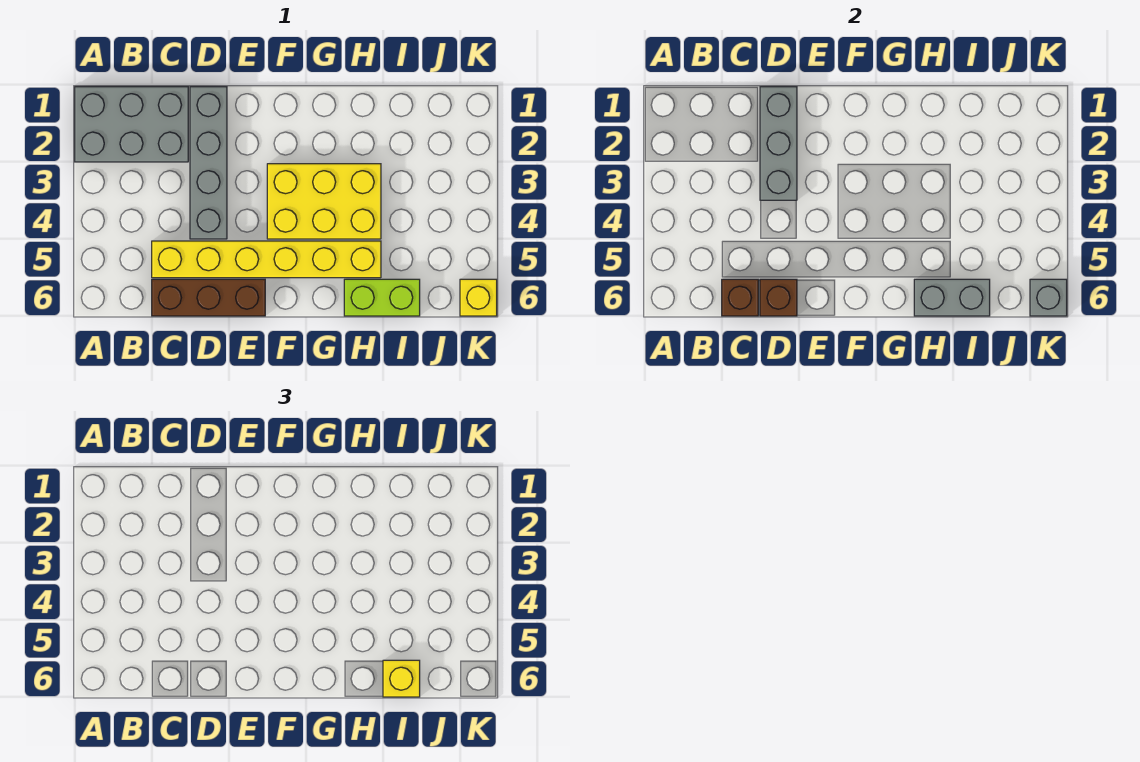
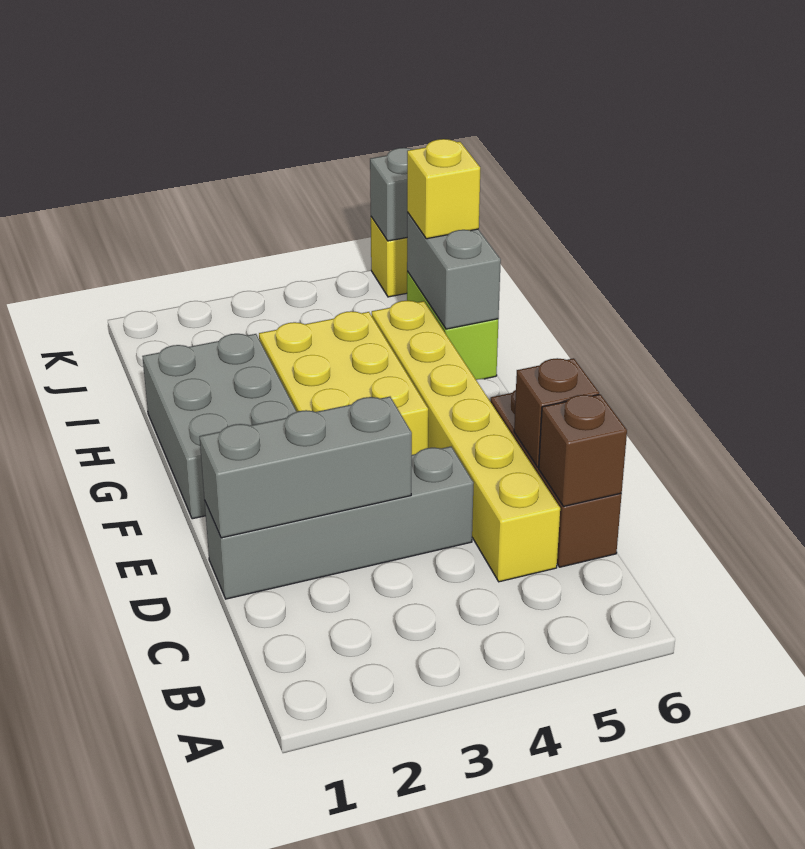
grey 2x3 brick [75,87,188,162] -> grey 2x3 brick moved to [142,334,297,519]

